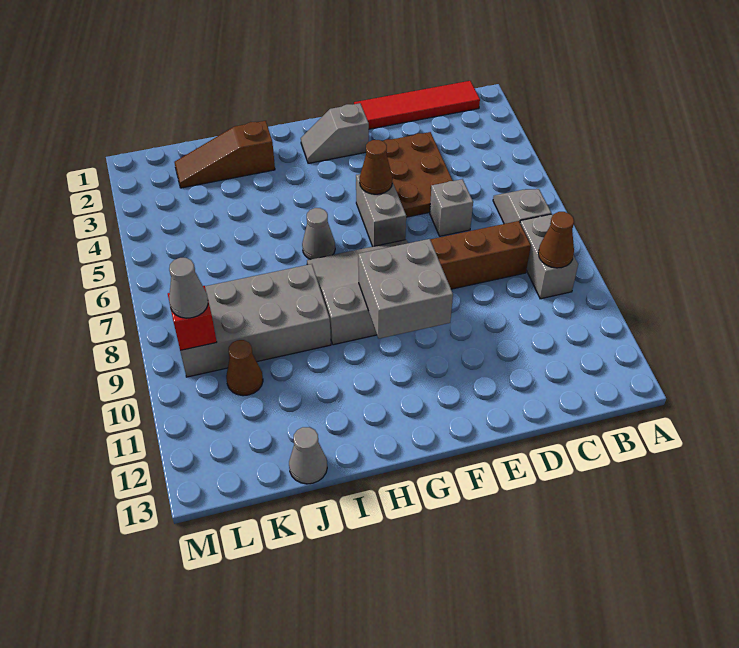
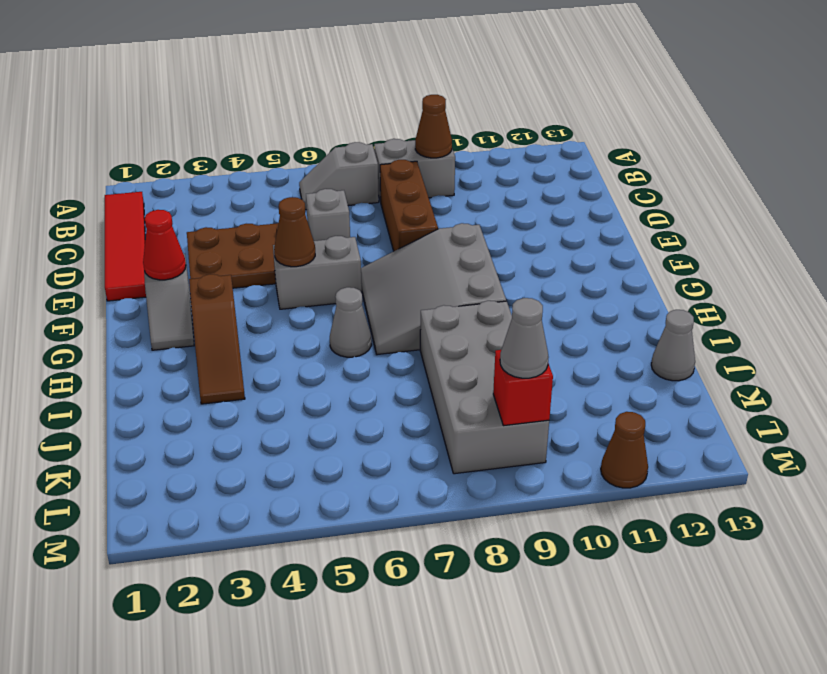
none -> red 1x1 cone [143,210,186,280]
grey 2x2 brick [358,239,453,339] -> none
brown 1x3 slope [174,121,275,188] -> brown 1x3 slope moved to [189,274,245,404]
brown 1x1 cone [226,340,263,396] -> brown 1x1 cone moved to [601,412,648,488]

